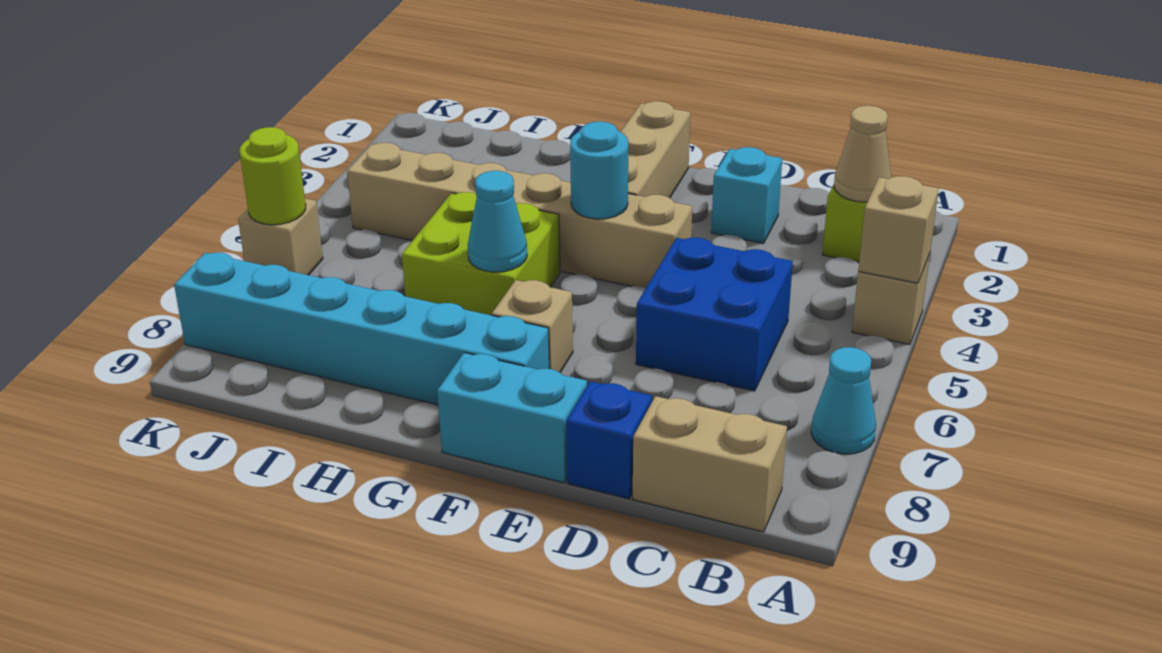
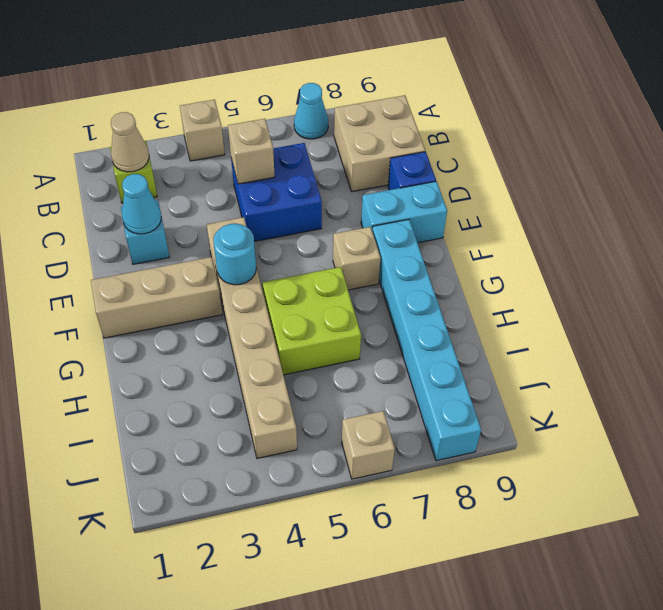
tan 1x1 brick [858,176,939,283] -> tan 1x1 brick moved to [228,119,275,184]
tan 1x2 brick [633,396,787,532] -> tan 2x2 brick [334,95,425,192]
cyan 1x2 brick [437,353,587,483] -> cyan 1x2 brick turned to [361,181,447,243]
cyan 1x1 cone [468,171,527,272] -> cyan 1x1 cone moved to [122,174,161,234]
lime 1x1 round brick [240,127,306,225] -> none

